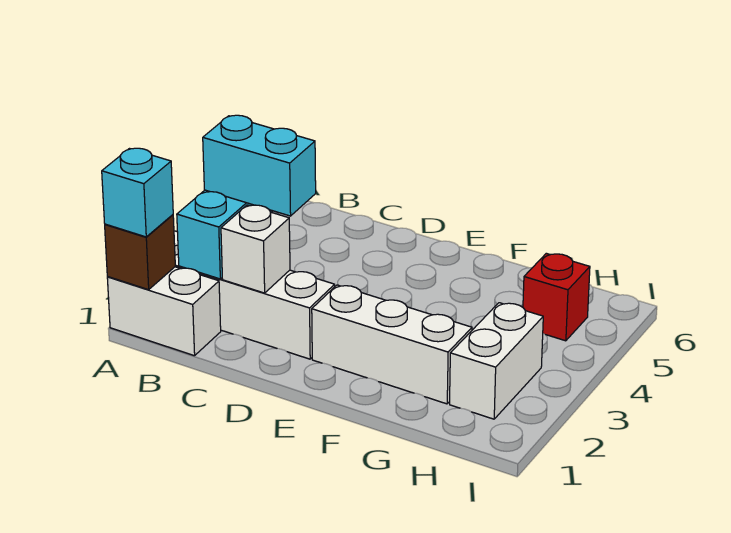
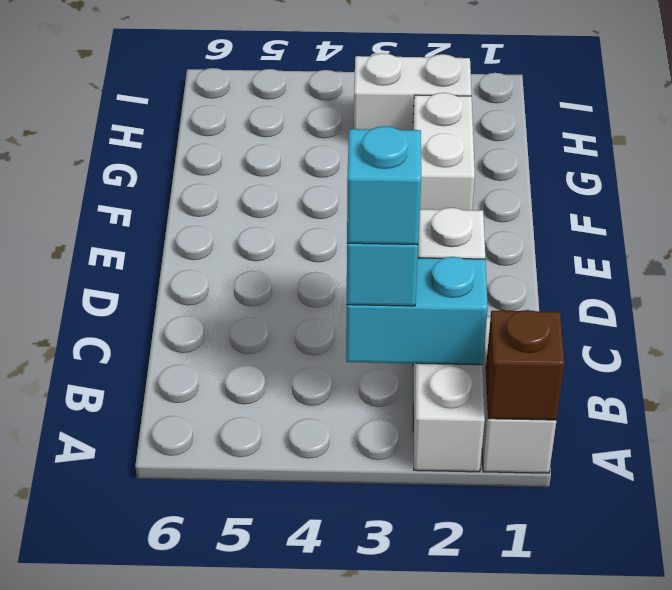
cyan 1x1 brick [102,148,173,237] -> cyan 1x1 brick moved to [347,126,421,245]
white 1x3 brick [312,285,472,404] -> white 1x2 brick [413,93,475,210]
red 1x1 brick [523,253,590,341] -> none

